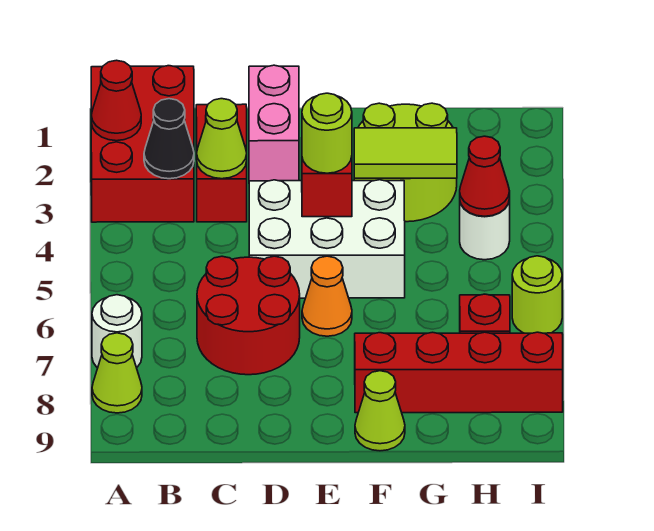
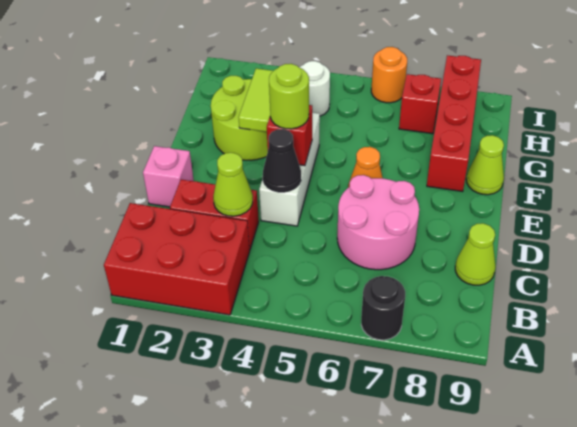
red 1x1 cone [91,60,141,141] -> none
white 1x1 round brick [92,295,142,368] -> black 1x1 round brick [361,276,405,340]
lime 1x1 cone [92,333,142,413] -> lime 1x1 cone moved to [455,223,496,285]
black 1x1 cone [144,99,194,179] -> black 1x1 cone moved to [263,129,301,192]
red 2x2 round brick [197,256,300,375] -> pink 2x2 round brick [337,175,419,270]
pink 1x2 brick [249,65,299,181] -> pink 1x1 brick [143,146,194,207]
white 2x3 brick [249,180,405,298] -> white 1x3 brick [259,113,320,226]
red 1x1 cone [460,136,510,216] -> none
lime 1x1 round brick [512,256,562,333] -> orange 1x1 round brick [371,47,407,103]

